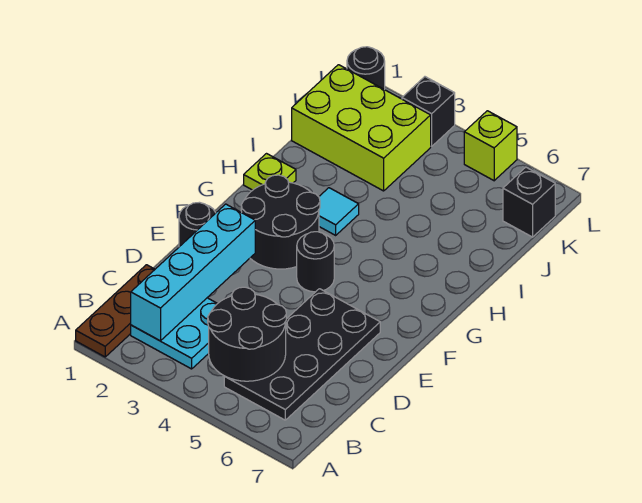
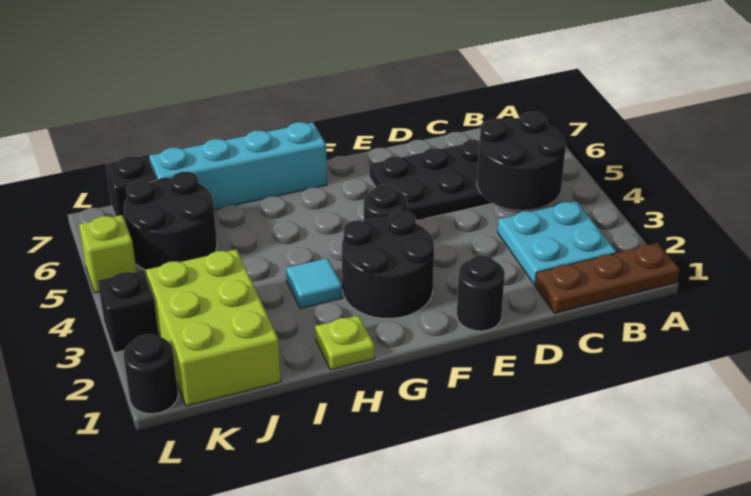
cyan 1x4 brick [131,204,255,341] -> cyan 1x4 brick moved to [149,122,327,209]
none -> black 2x2 round brick [124,172,217,270]

